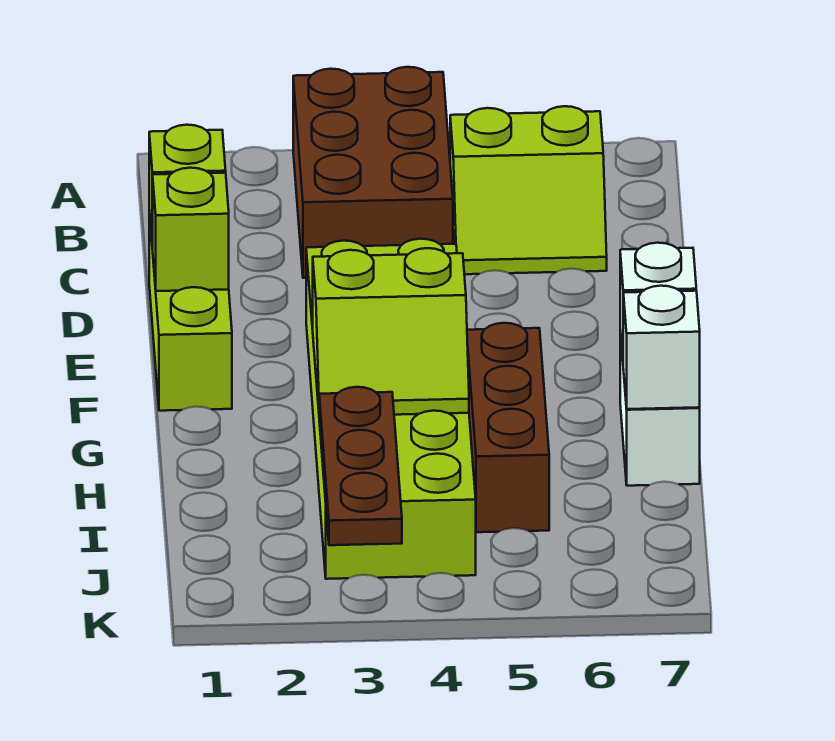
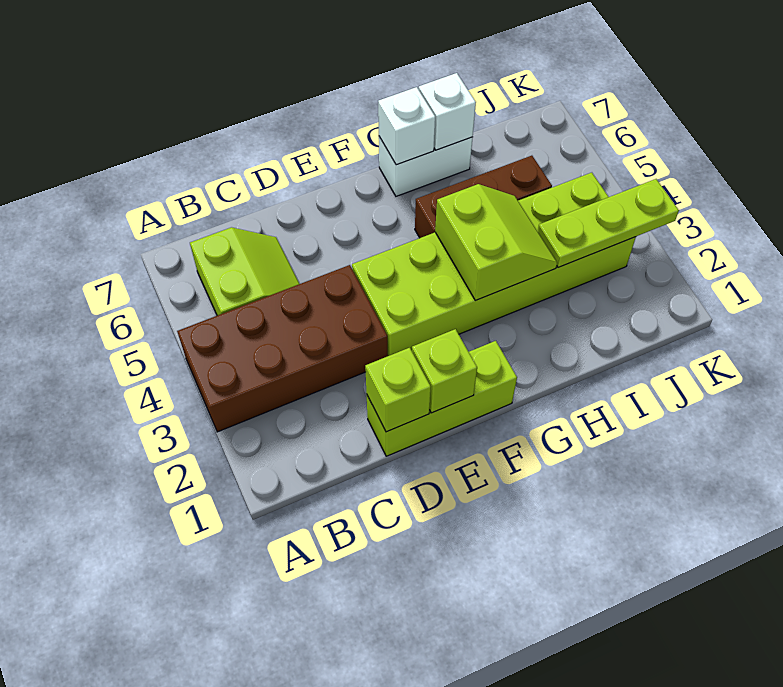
brown 2x3 brick [293,67,453,278] -> brown 2x4 brick [177,265,388,432]
brown 1x3 plate [319,387,402,545] -> lime 1x3 plate [538,179,679,268]

